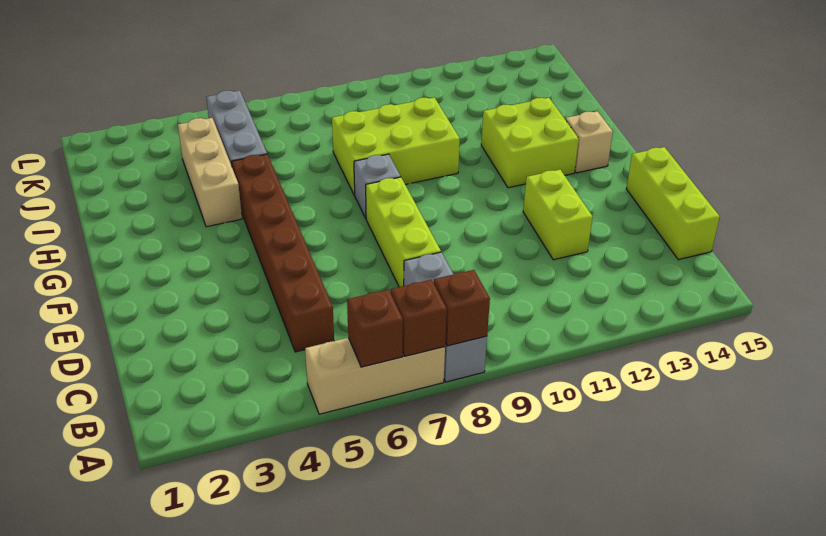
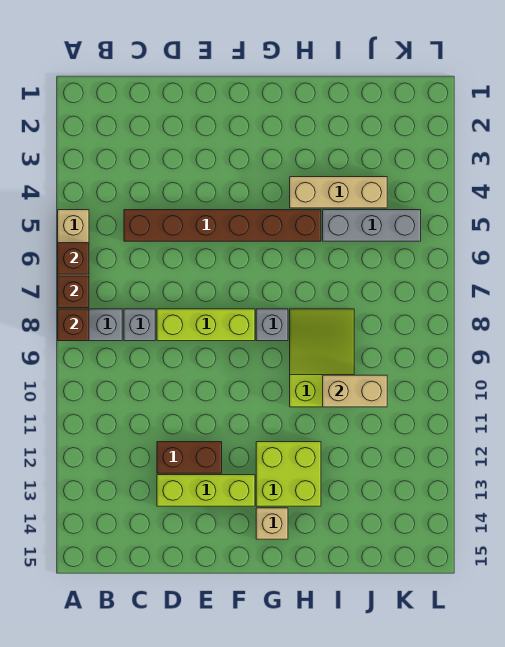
lime 1x3 brick [626,147,720,260] -> lime 1x3 brick moved to [157,475,255,506]
lime 1x2 brick [523,170,593,260] -> brown 1x2 brick [157,442,222,473]
lime 2x3 brick [332,97,460,195] -> lime 2x3 slope [290,309,354,407]
none -> tan 1x2 brick [323,375,387,407]

